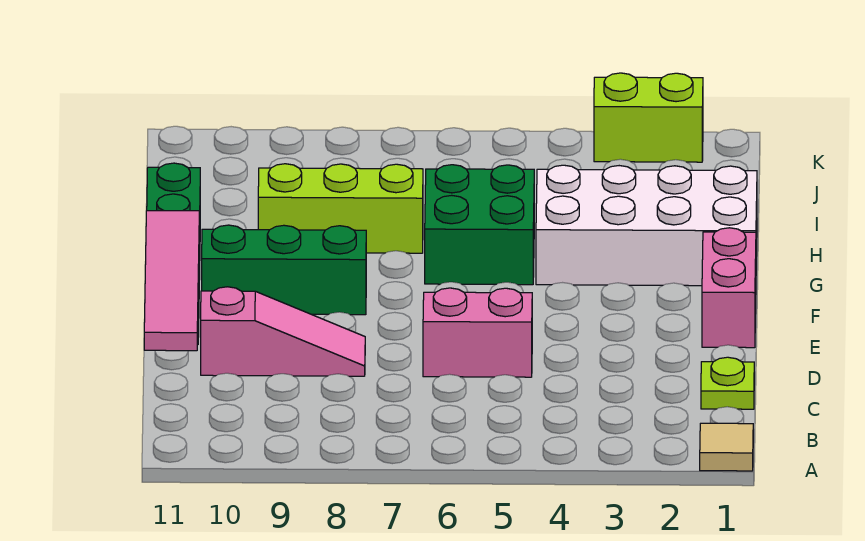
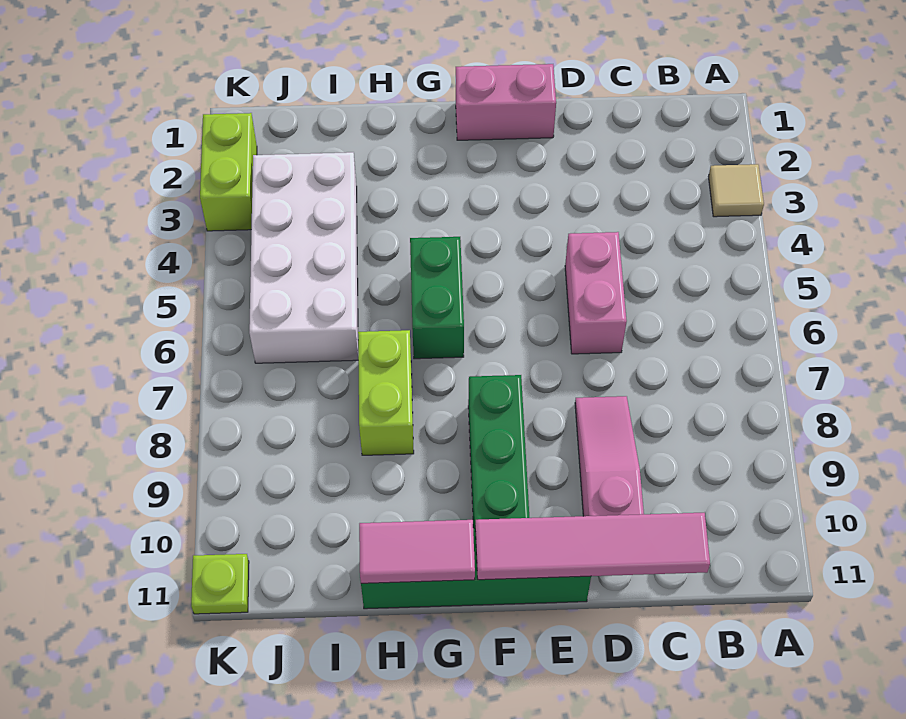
tan 1x1 tile [700,423,753,471] -> tan 1x1 tile moved to [708,164,764,217]
lime 1x1 plate [701,357,754,409] -> lime 1x1 plate moved to [191,554,249,614]
white 2x4 brick [536,165,757,286] -> white 2x4 brick moved to [249,152,358,363]
green 2x2 brick [425,165,534,285] -> green 1x2 brick [410,237,464,359]
none -> pink 1x2 tile [359,520,475,583]
lime 1x3 brick [258,164,423,253] -> lime 1x2 brick [358,330,414,455]

